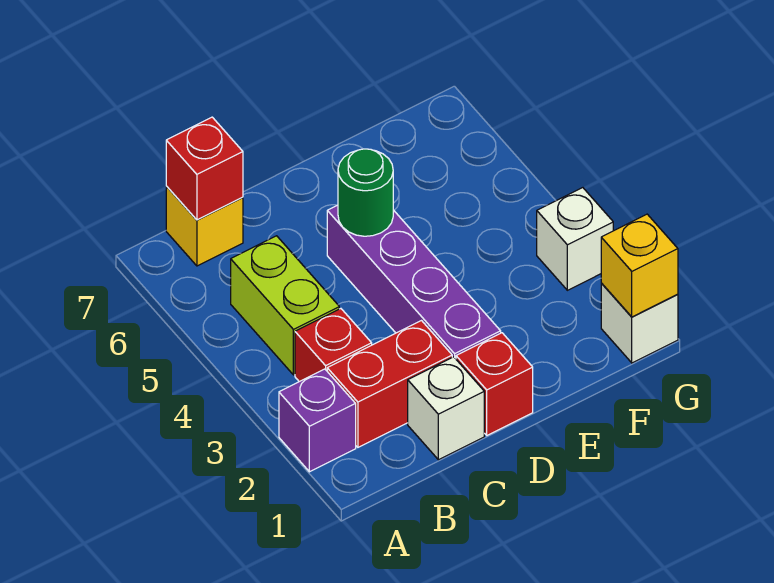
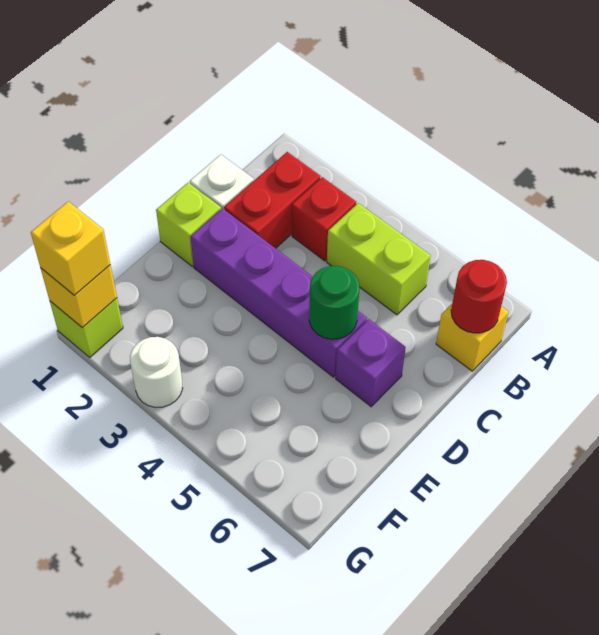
purple 1x1 brick [279,369,356,472] -> purple 1x1 brick moved to [336,319,406,407]
red 1x1 brick [166,117,243,220] -> red 1x1 round brick [451,260,507,333]
red 1x1 brick [456,333,533,435] -> lime 1x1 brick [156,183,221,266]
white 1x1 brick [601,283,678,363] -> lime 1x1 brick [50,298,123,357]
none -> yellow 1x1 brick [31,201,110,295]
white 1x1 brick [537,188,613,290] -> white 1x1 round brick [130,337,183,408]

